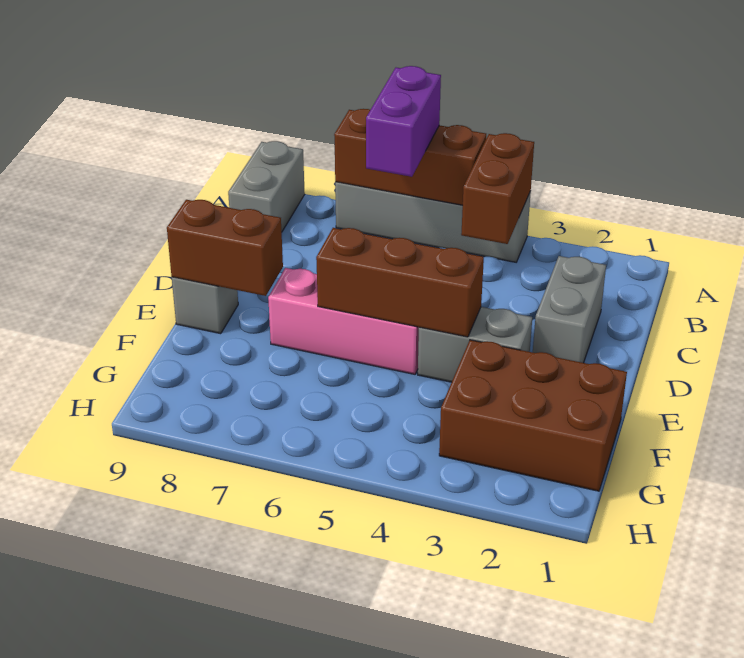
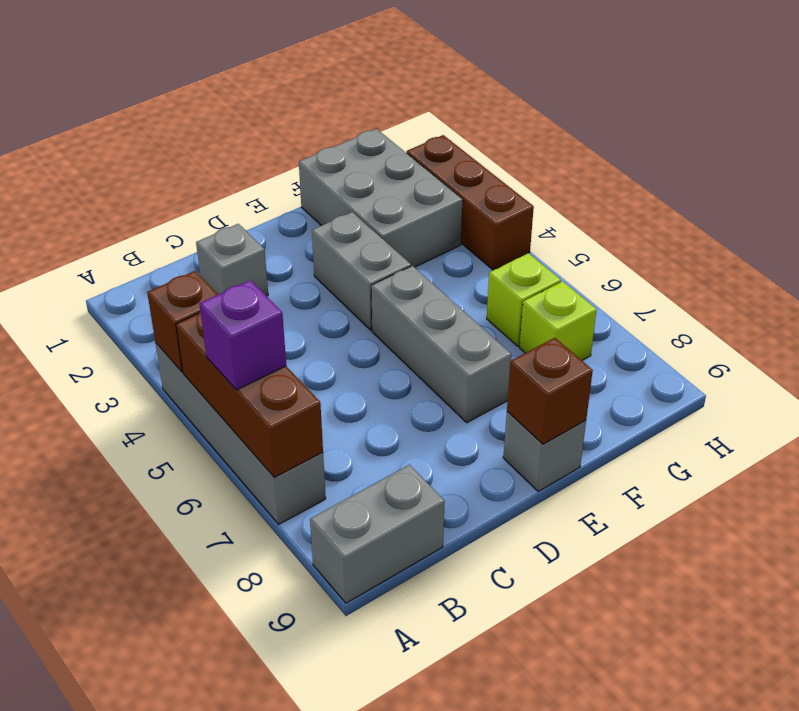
brown 1x2 brick [461,133,534,244] -> brown 1x1 brick [147,271,218,372]
purple 1x2 brick [366,66,441,177] -> purple 1x1 brick [199,280,286,390]
grey 1x2 brick [533,256,606,363] -> grey 1x1 brick [196,224,268,296]
brown 1x3 brick [316,228,484,337] -> brown 1x3 brick moved to [407,135,534,270]
pink 1x3 brick [268,268,419,374] -> grey 1x3 brick [371,266,511,423]
brown 1x2 brick [167,200,283,296] -> brown 1x1 brick [507,338,593,444]
brown 2x3 brick [439,340,627,491] -> grey 2x3 brick [299,129,463,267]
none -> lime 1x1 brick [487,253,561,346]
none -> lime 1x1 brick [519,281,597,360]

